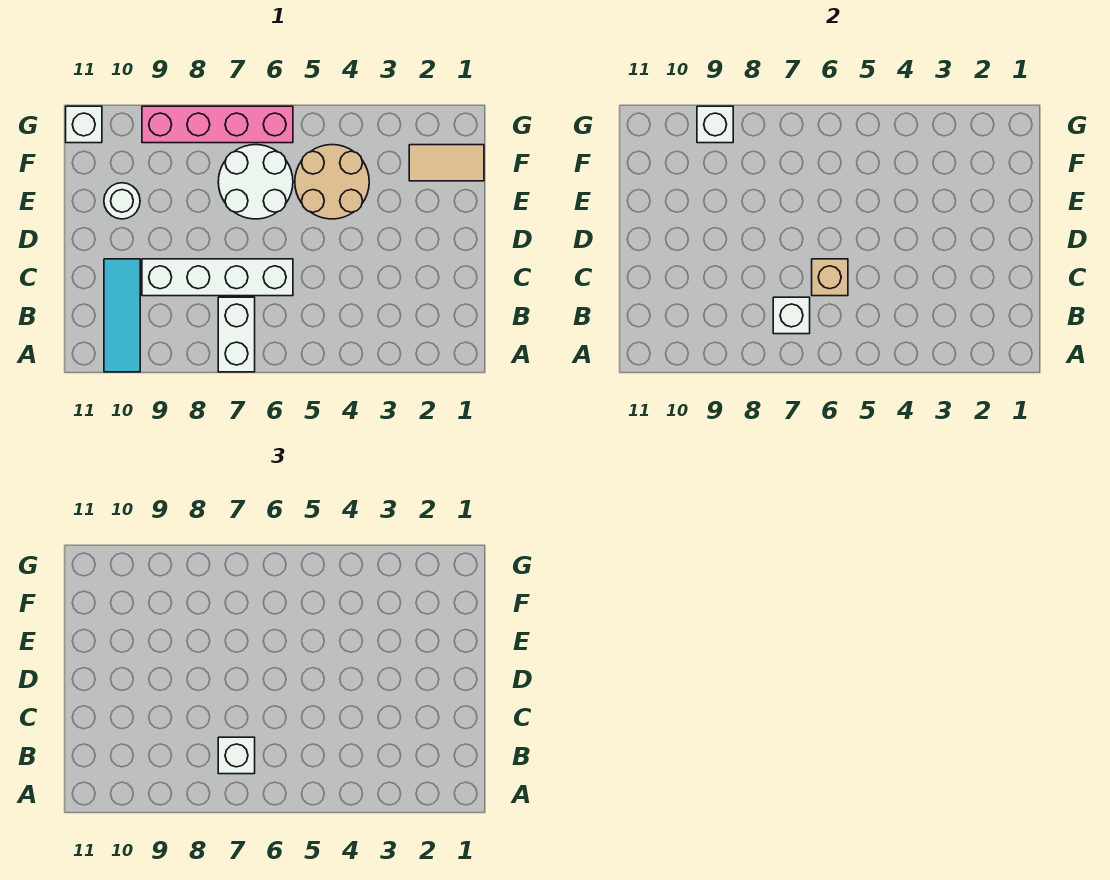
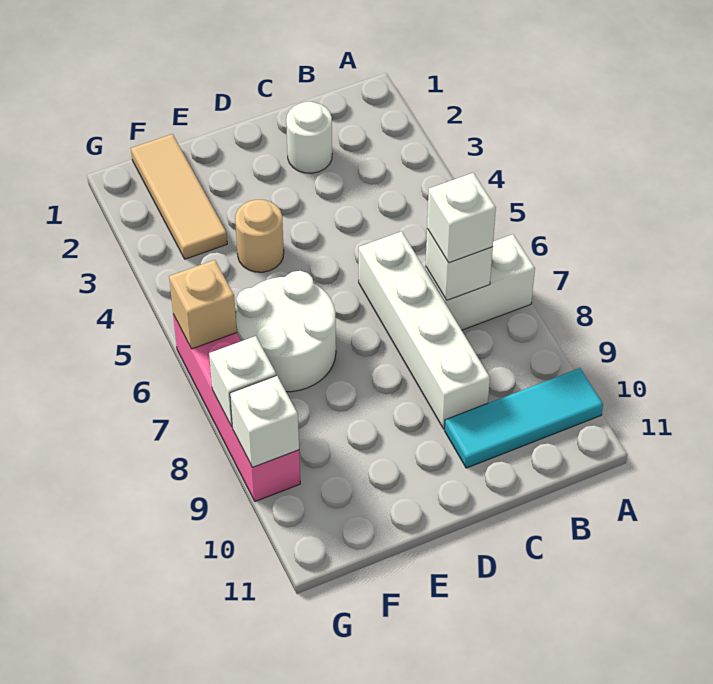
tan 1x1 brick [812,259,848,296] -> tan 1x1 brick moved to [169,260,237,349]
tan 2x2 round brick [295,145,369,219] -> tan 1x1 round brick [235,200,284,272]
white 1x1 round brick [104,183,140,219] -> white 1x1 round brick moved to [286,101,332,173]
tan 1x2 tile [409,145,484,181] -> tan 1x3 tile [131,134,227,259]
white 1x1 brick [66,106,102,143] -> white 1x1 brick moved to [209,336,276,427]

